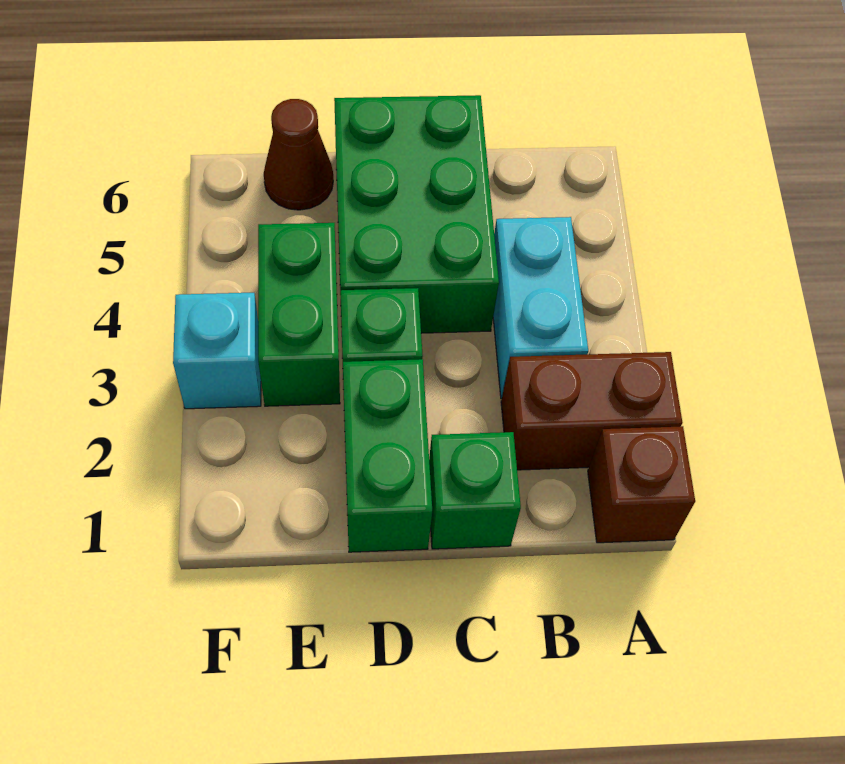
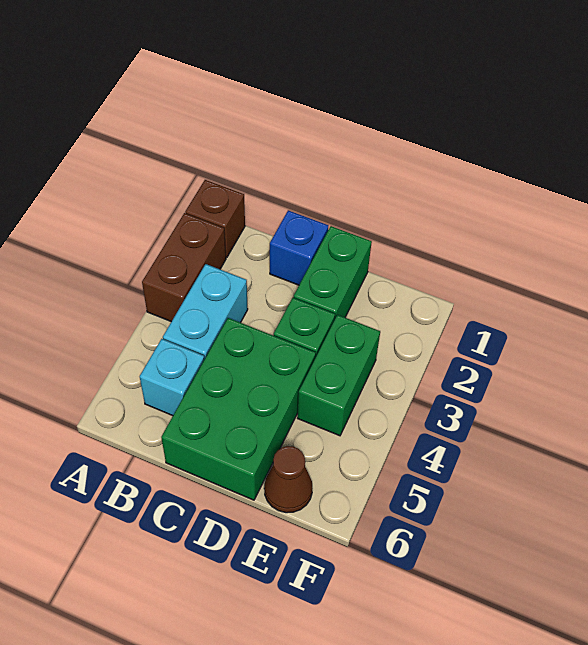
brown 1x2 brick [501,352,682,470] -> brown 1x2 brick turned to [142,213,226,322]
green 1x1 brick [429,432,521,549] -> blue 1x1 brick [270,210,328,285]
cyan 1x1 brick [173,293,261,409] -> cyan 1x1 brick moved to [140,339,204,416]

